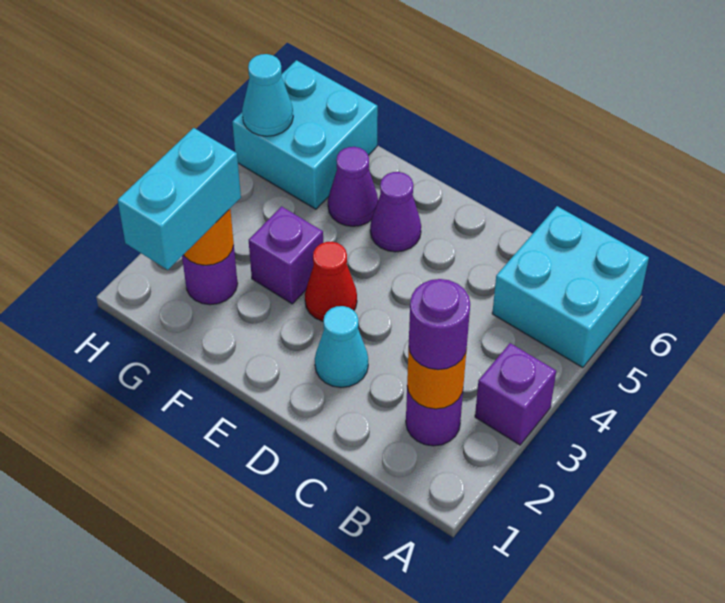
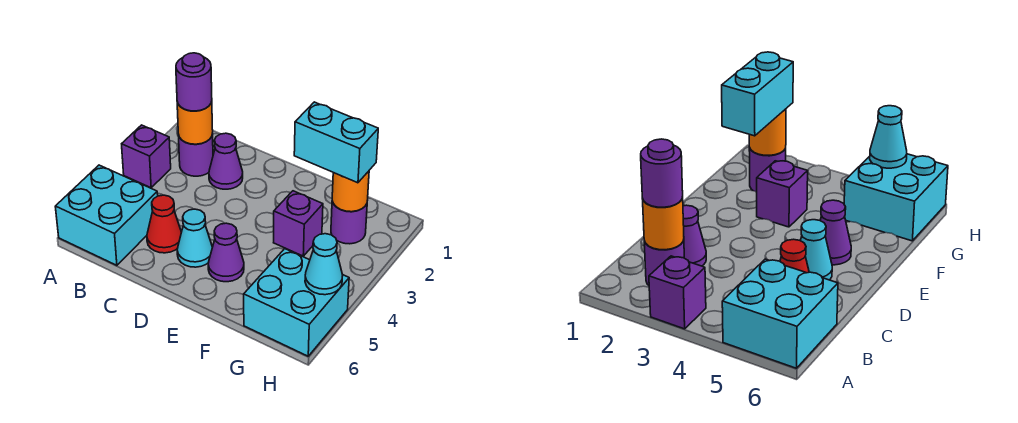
cyan 1x1 cone [315,306,368,387] -> cyan 1x1 cone moved to [177,209,212,267]
red 1x1 cone [305,242,357,321] -> red 1x1 cone moved to [147,195,181,253]
purple 1x1 cone [328,147,378,226] -> purple 1x1 cone moved to [209,133,243,189]
cyan 1x2 brick [118,128,241,270] -> cyan 1x2 brick turned to [294,102,378,183]

